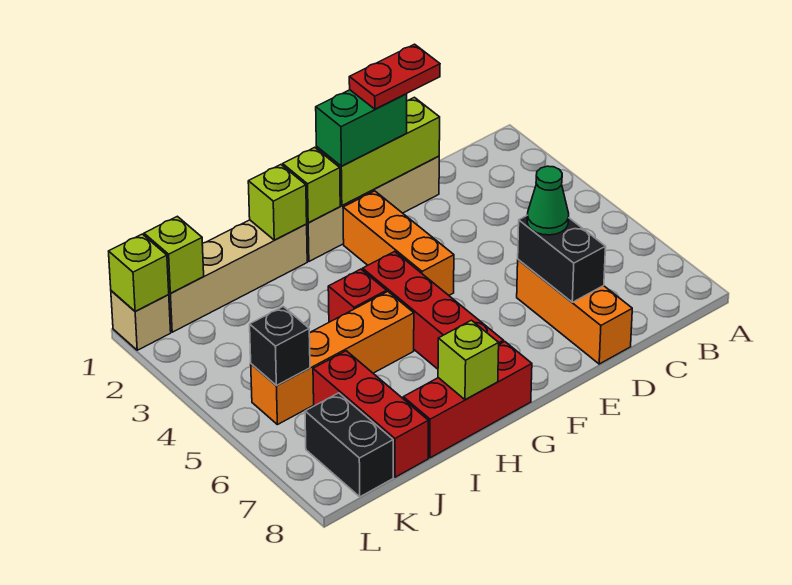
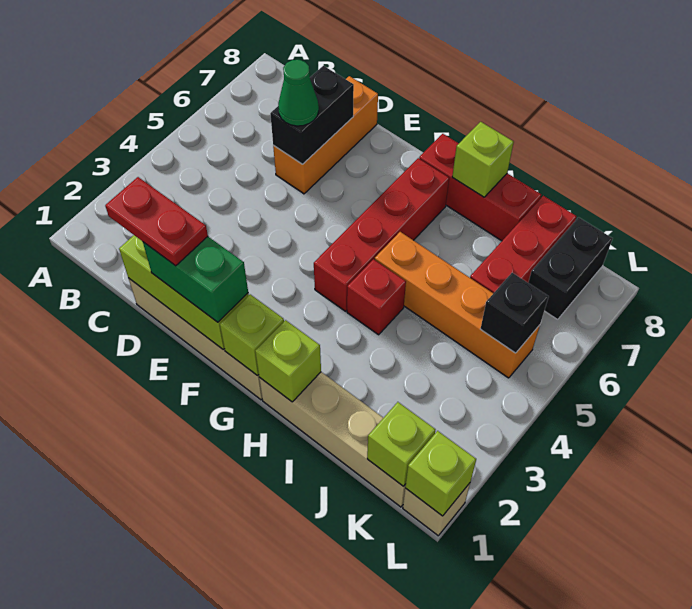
orange 1x3 brick [343,191,454,295] -> none

